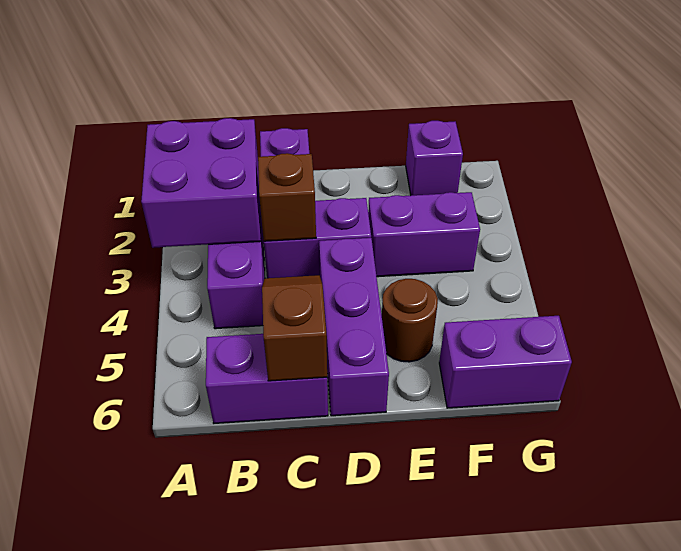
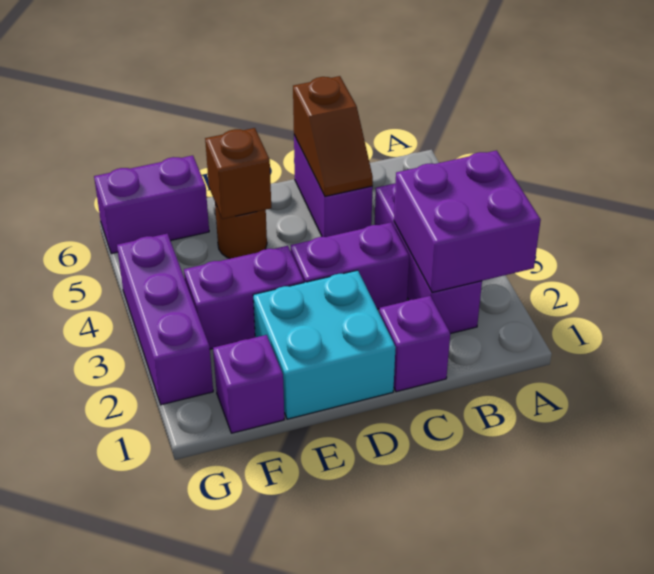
purple 1x2 brick [206,334,328,423] -> purple 1x2 brick turned to [294,135,372,237]
brown 1x1 brick [258,153,316,241] -> brown 1x1 brick moved to [205,128,271,219]
none -> cyan 2x2 brick [253,270,396,419]
purple 1x3 brick [319,238,389,416] -> purple 1x3 brick moved to [117,234,213,405]

